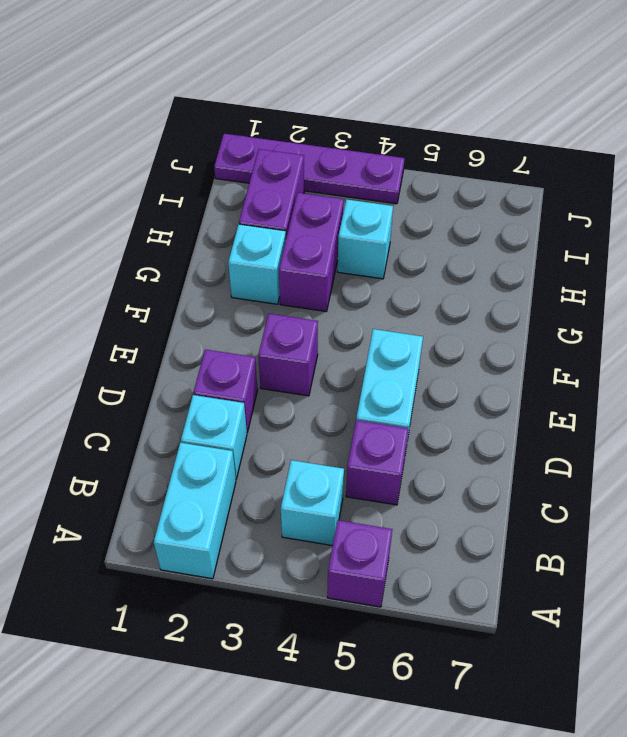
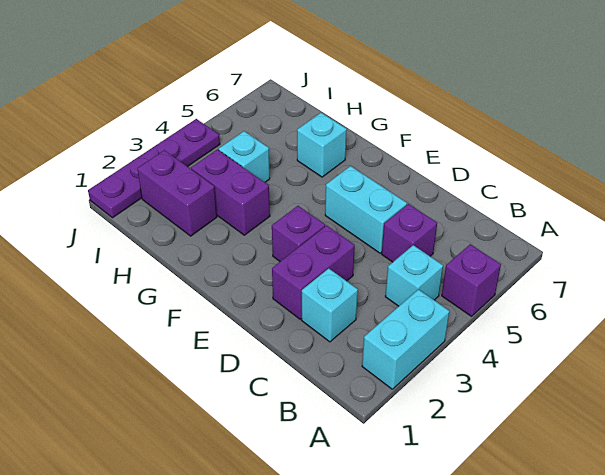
cyan 1x2 brick [154,443,236,579] -> cyan 1x2 brick turned to [362,289,449,389]
purple 1x1 brick [194,350,258,432] -> purple 1x2 brick [272,226,355,319]
cyan 1x1 brick [228,224,286,304] -> cyan 1x1 brick moved to [297,113,347,177]

